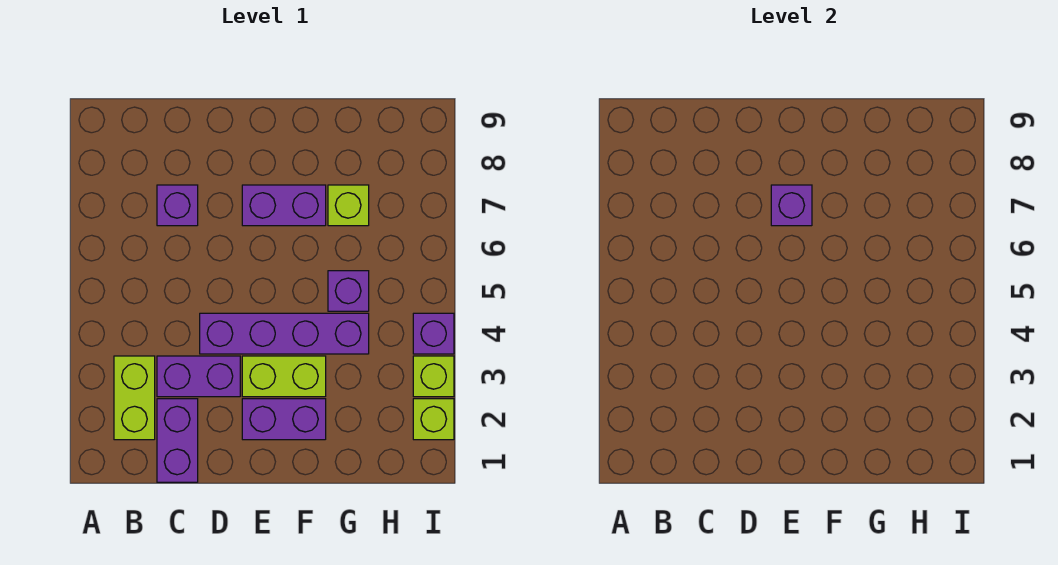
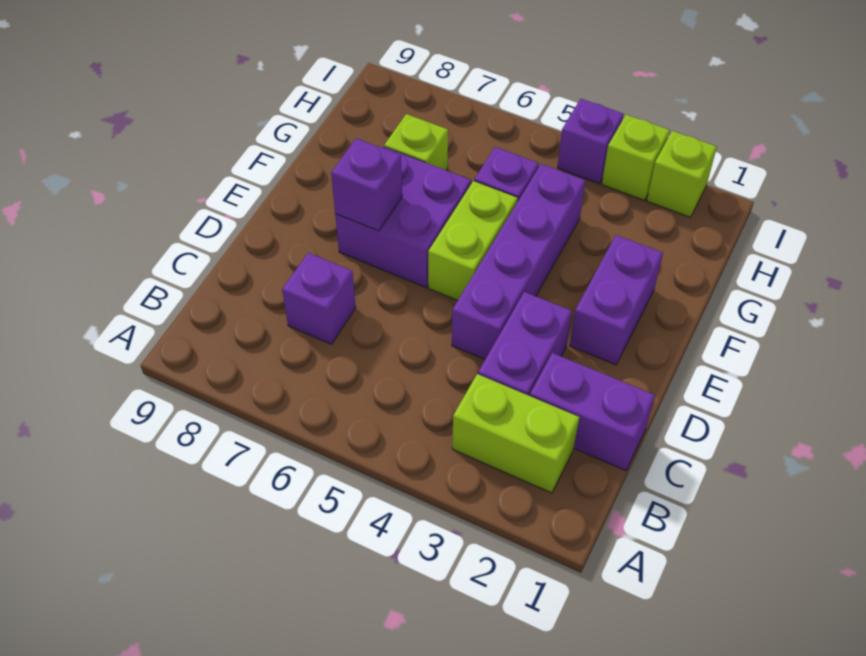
lime 1x2 brick [242,356,326,397] -> lime 1x2 brick moved to [428,181,518,300]
purple 1x2 brick [242,185,326,226] -> purple 2x2 brick [335,147,471,287]

